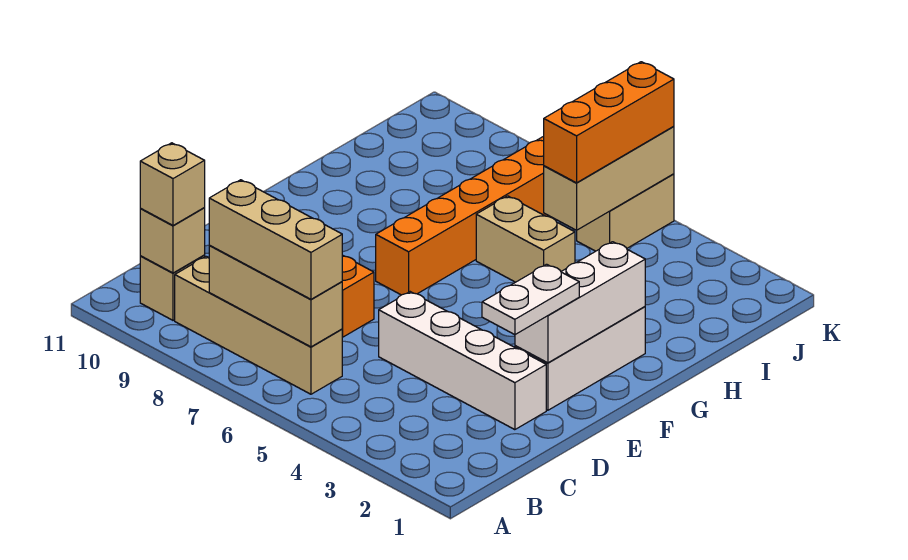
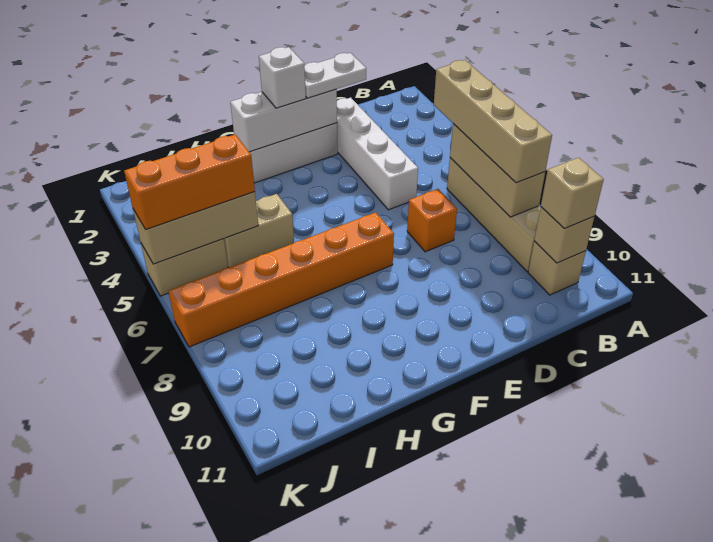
tan 1x3 brick [209,180,342,299] -> tan 1x4 brick [434,60,552,183]
none -> white 1x1 brick [259,47,306,108]
tan 1x2 brick [476,196,575,282] -> tan 1x2 brick turned to [224,194,294,268]

